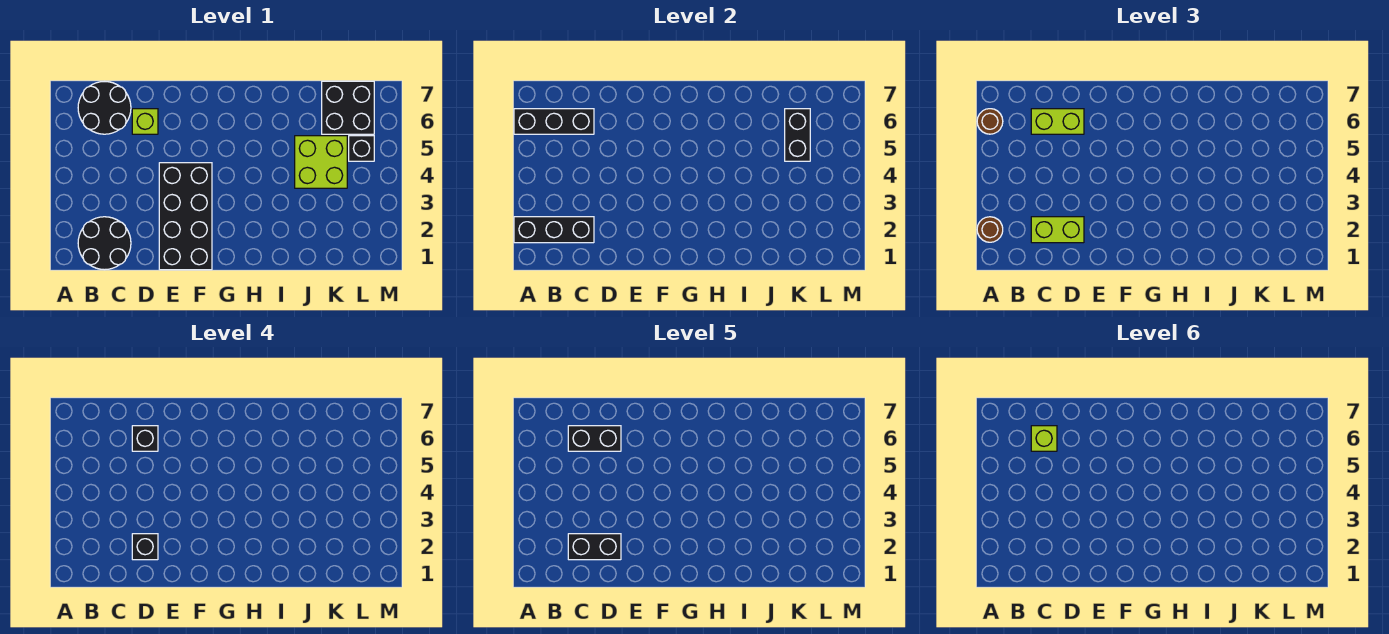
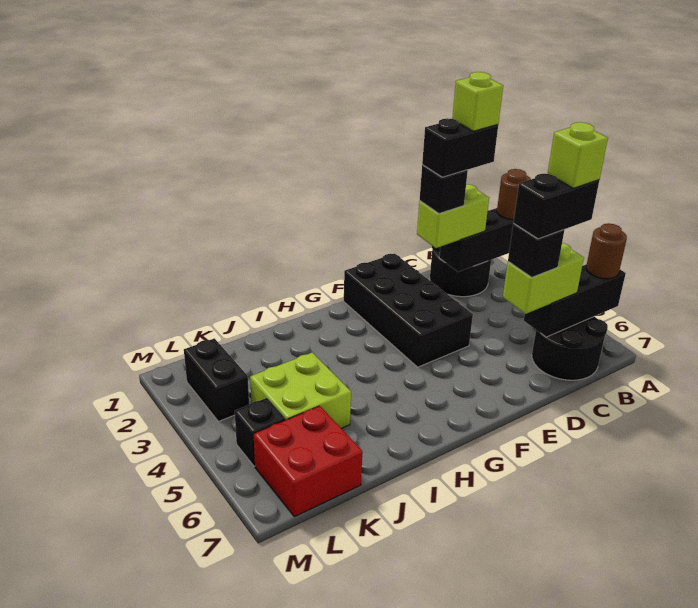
lime 1x1 brick [132,109,158,134] -> lime 1x1 brick moved to [452,72,503,131]
black 1x2 brick [785,109,810,161] -> black 1x2 brick moved to [184,338,249,421]
black 2x2 brick [322,81,374,134] -> red 2x2 brick [253,406,362,517]

